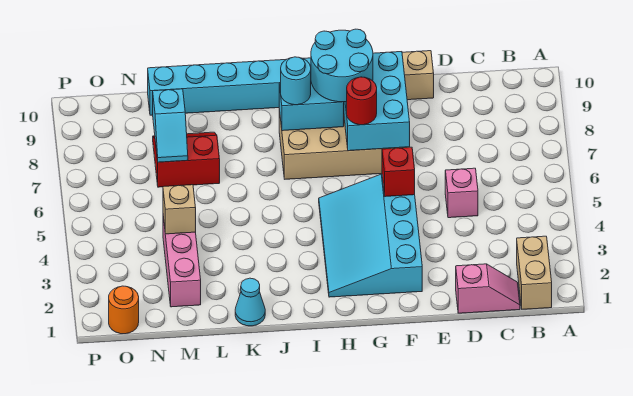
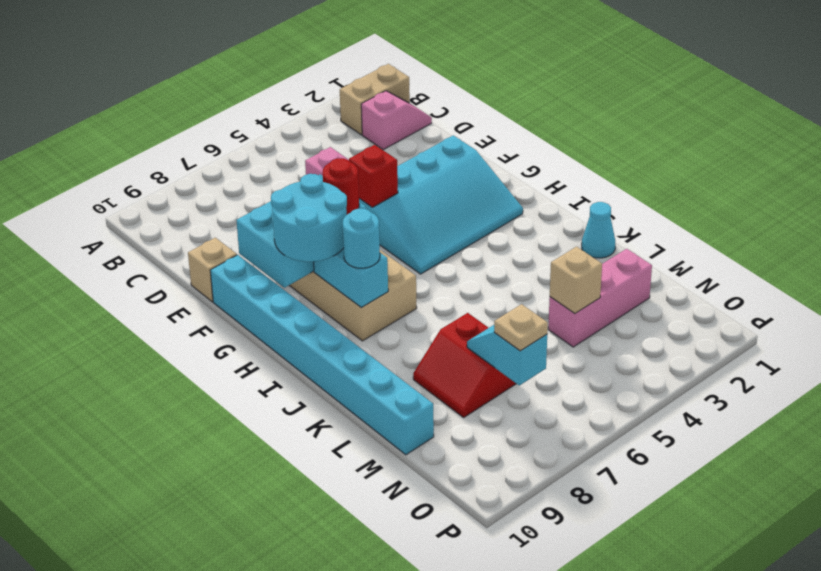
pink 1x2 slope [456,264,520,313] -> pink 1x2 slope turned to [361,91,432,150]
cyan 1x2 slope [153,89,188,162] -> cyan 1x2 slope turned to [467,325,547,385]
none -> tan 1x1 plate [494,304,548,351]
orange 1x1 round brick [109,286,139,334] -> none

